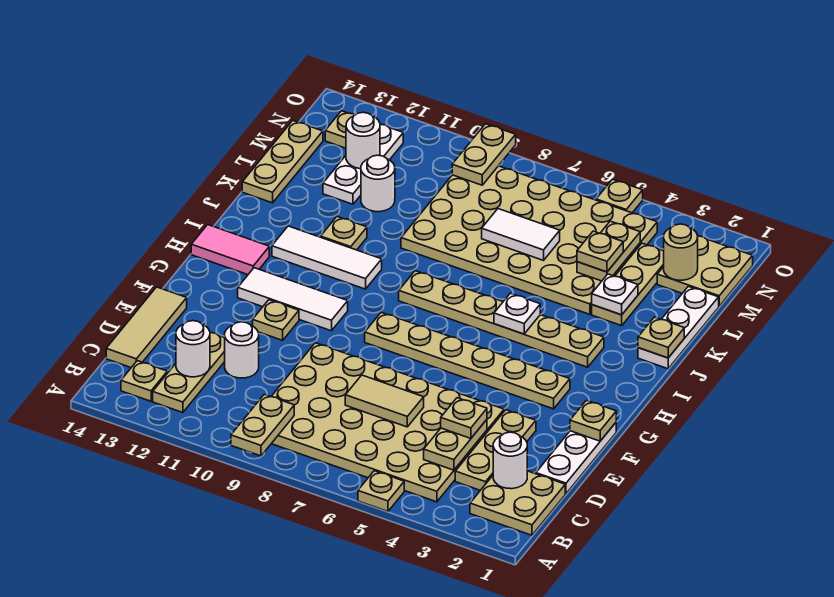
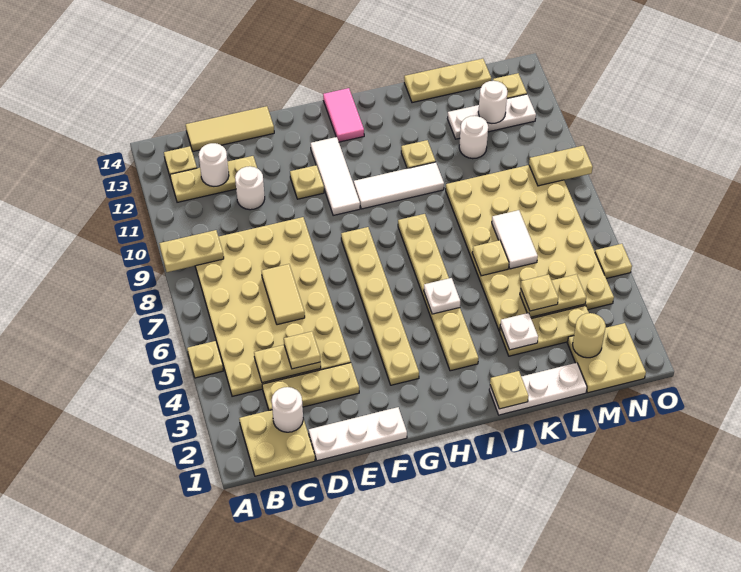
tan 1x1 plate [570,400,616,441] -> tan 1x1 plate moved to [472,240,509,276]
white 1x3 tile [272,226,382,289] -> white 1x3 tile turned to [354,162,444,209]

